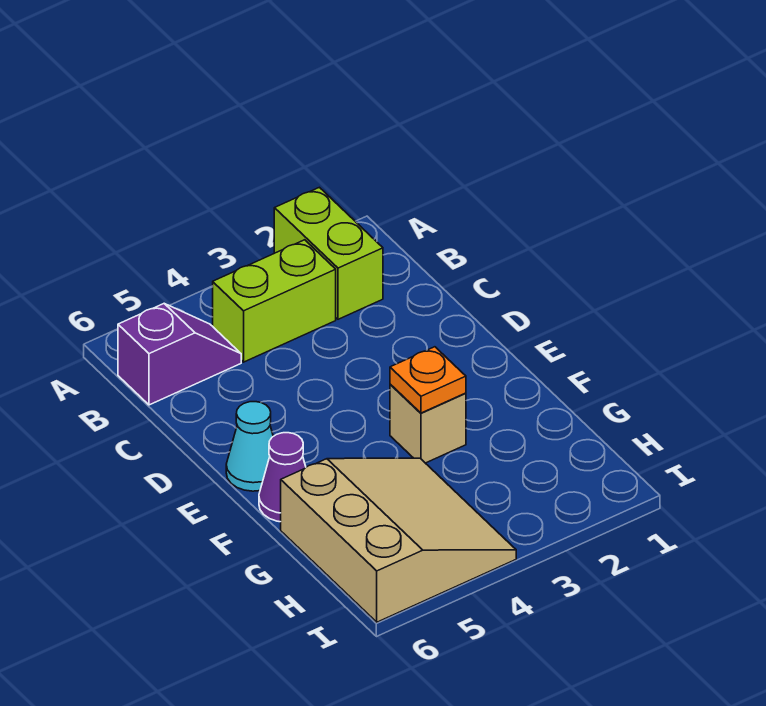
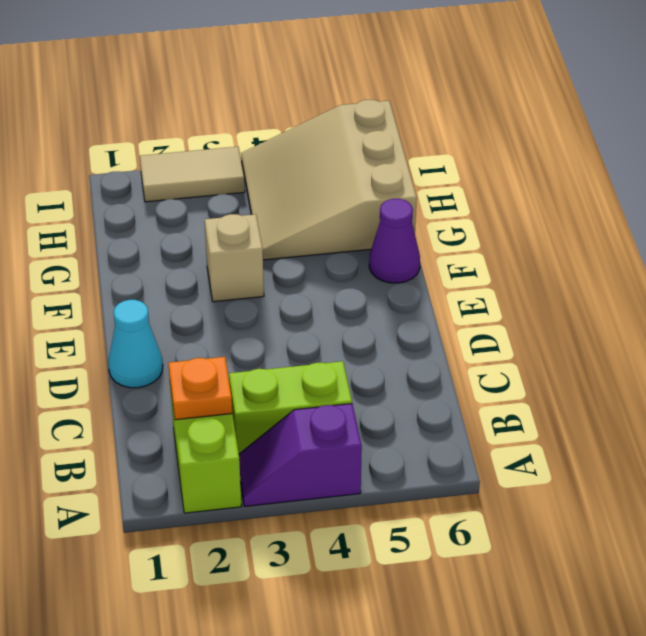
purple 1x2 slope [118,304,241,405] -> purple 1x2 slope moved to [239,404,362,506]
cyan 1x1 cone [226,402,273,491] -> cyan 1x1 cone moved to [108,300,163,388]
orange 1x1 plate [390,347,466,413] -> orange 1x1 plate moved to [169,357,232,420]
none -> tan 1x2 tile [140,147,245,202]

